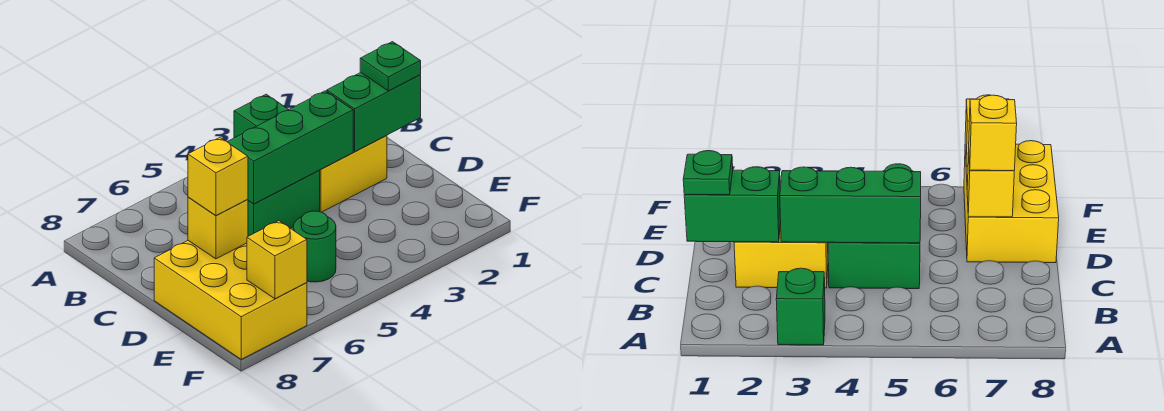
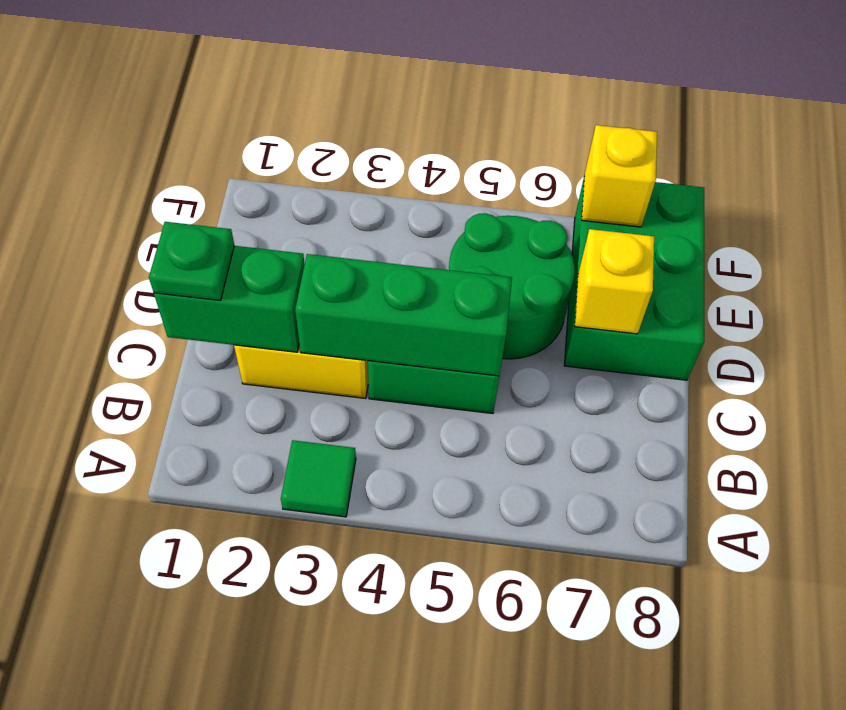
green 1x1 brick [234,94,289,138] -> green 1x1 tile [281,440,356,517]
yellow 2x3 brick [154,241,307,359] -> green 2x3 brick [564,175,704,380]
yellow 1x1 brick [188,138,248,216] -> none
green 1x1 round brick [294,211,336,282] -> green 2x2 round brick [449,213,575,359]

